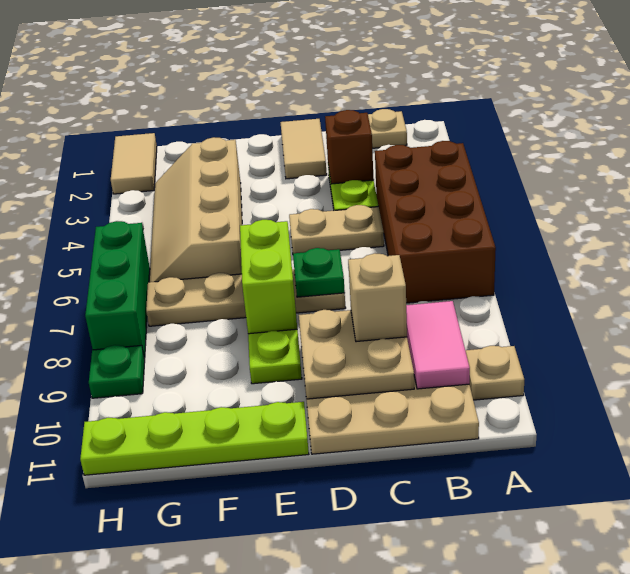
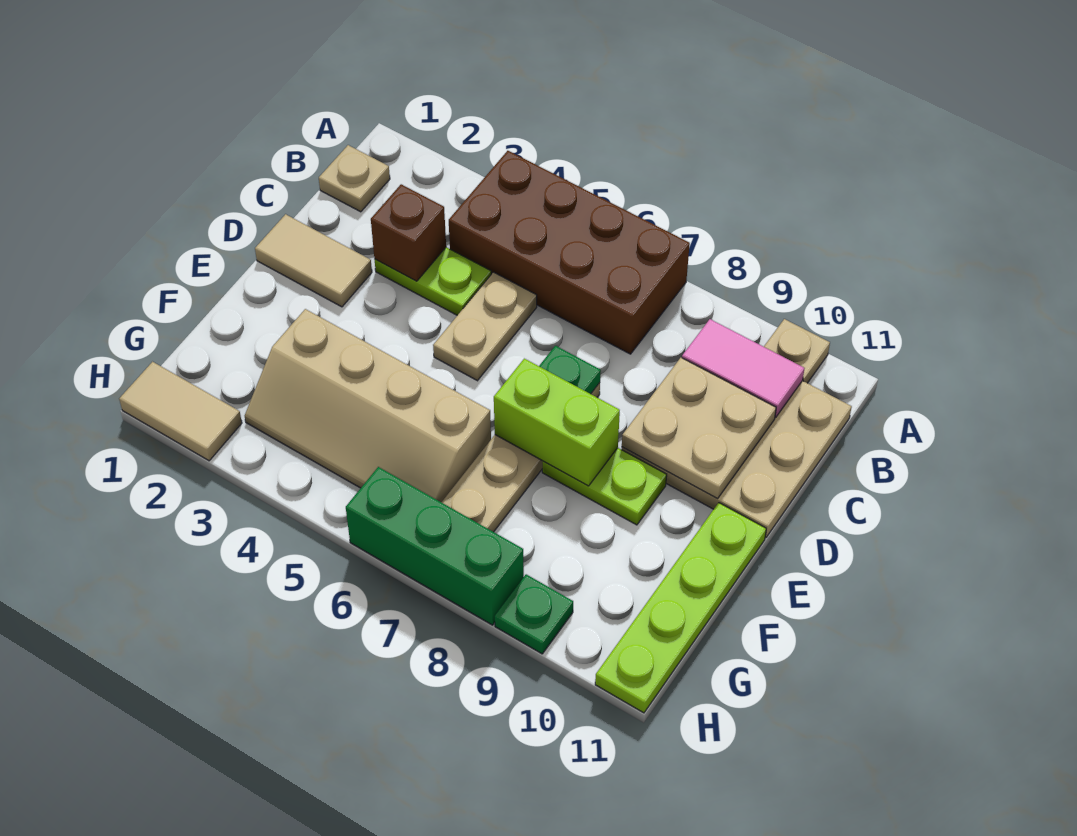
tan 1x1 brick [348,253,407,342] -> none

